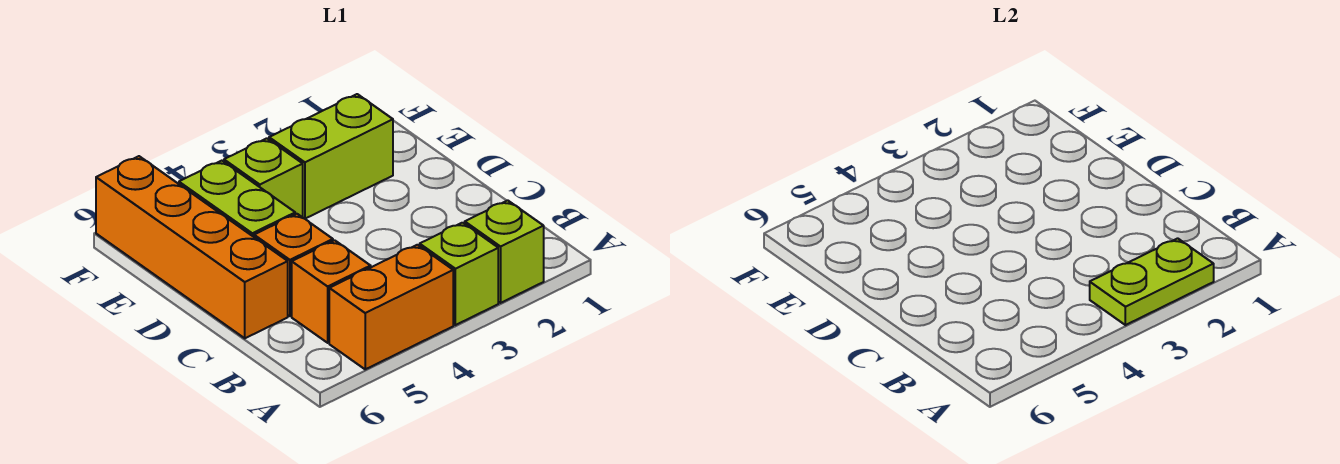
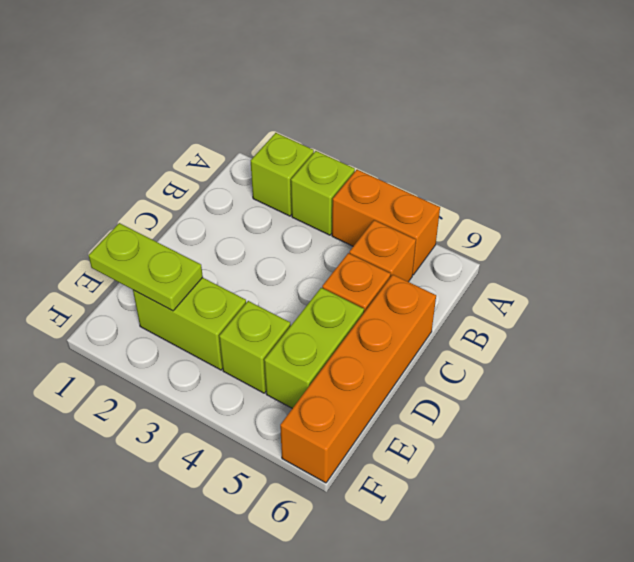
lime 1x2 plate [1090,238,1214,325] -> lime 1x2 plate moved to [89,223,203,311]

